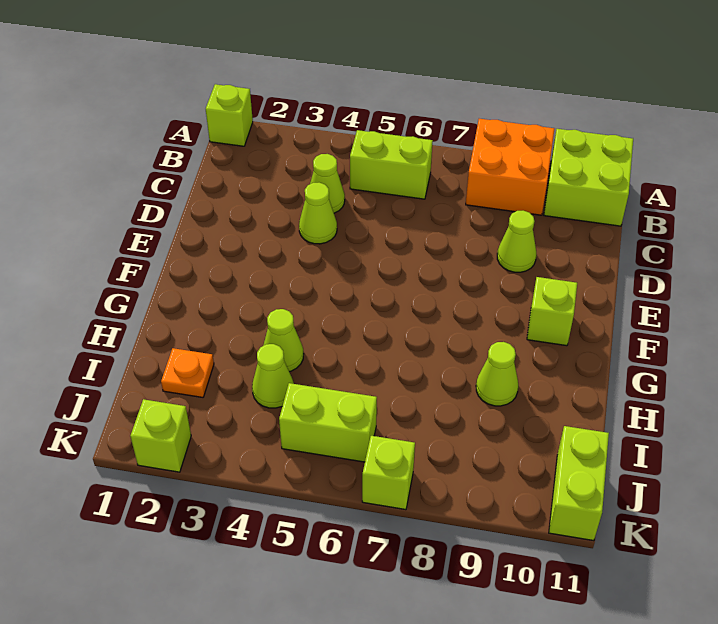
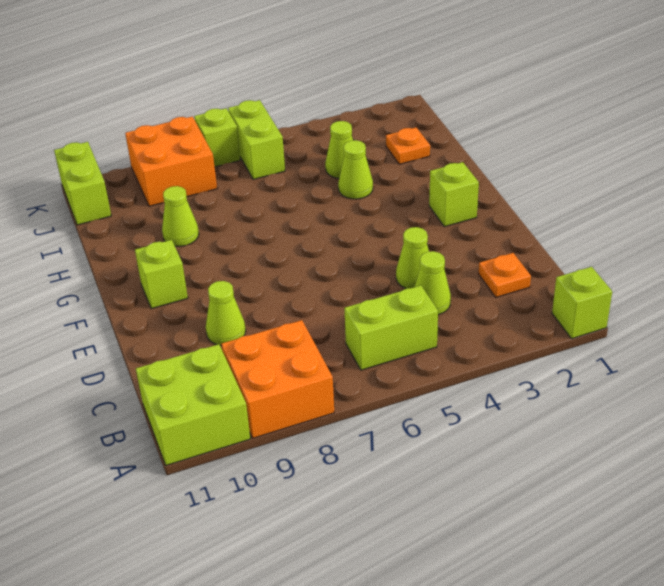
none -> orange 1x1 plate [479,253,531,297]
lime 1x2 brick [279,383,377,462] -> lime 1x2 brick turned to [228,100,285,179]
none -> orange 2x2 brick [125,116,217,206]
lime 1x1 brick [130,399,191,472] -> lime 1x1 brick moved to [429,162,479,227]

